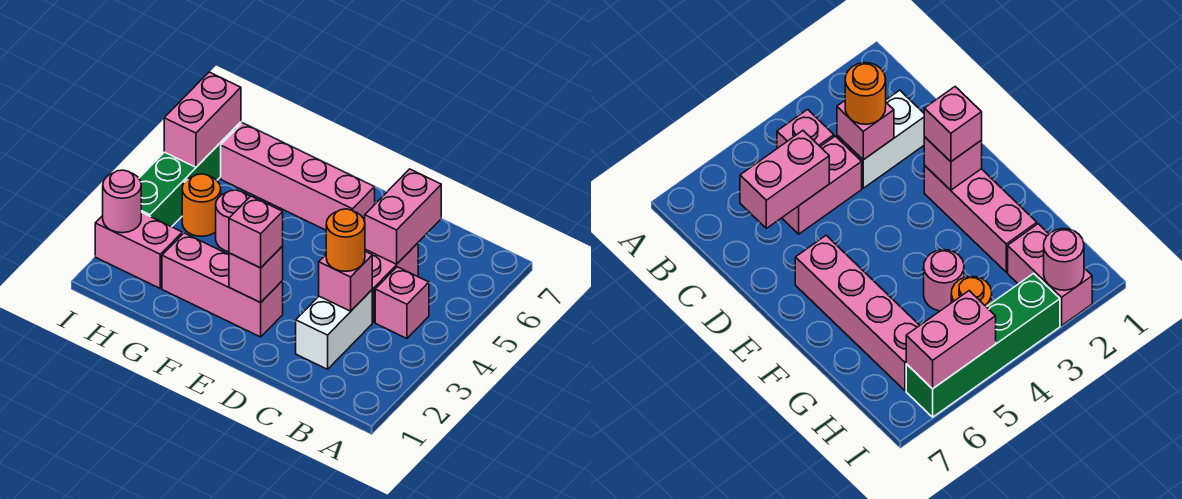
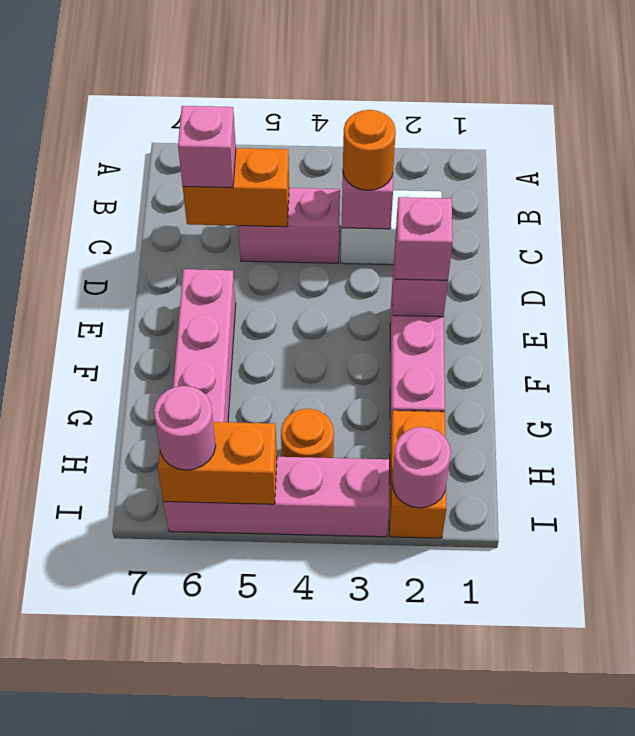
pink 1x1 brick [375,267,429,338] -> pink 1x1 brick moved to [178,106,236,188]
pink 1x2 brick [365,169,441,264] -> orange 1x2 brick [183,148,289,227]
pink 1x1 round brick [216,190,250,252] -> pink 1x1 round brick moved to [154,386,216,470]
pink 1x2 brick [95,212,182,288] -> orange 1x2 brick [389,411,446,538]
green 1x4 brick [139,122,241,227] -> pink 1x4 brick [164,457,389,537]
pink 1x2 brick [164,72,241,167] -> orange 1x2 brick [158,422,277,504]

